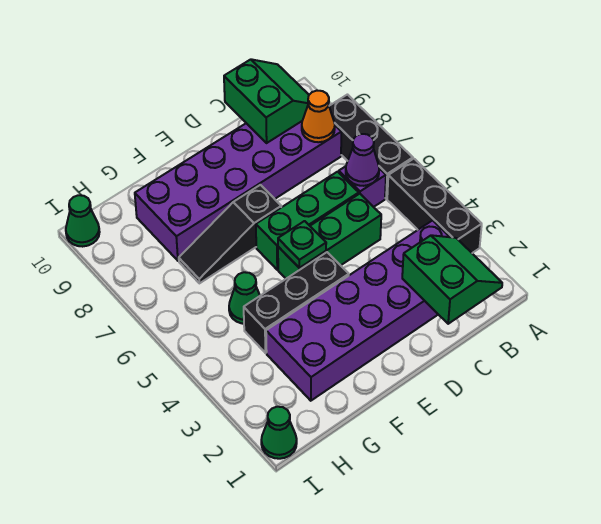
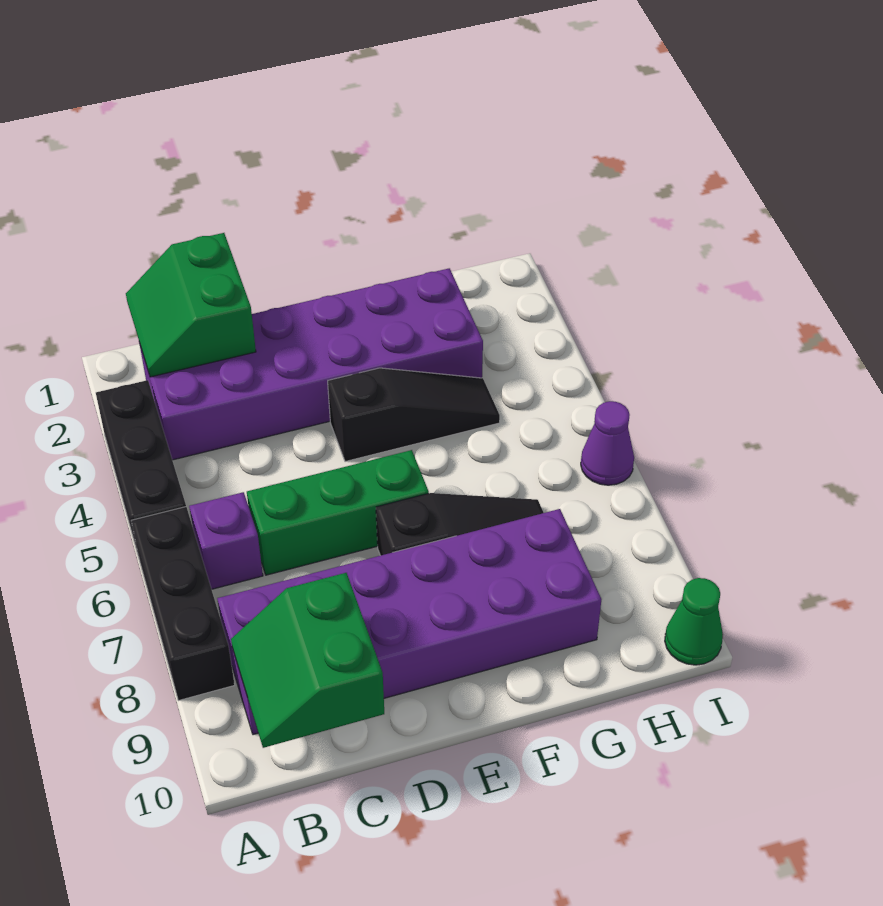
purple 1x1 cone [346,134,379,186] -> purple 1x1 cone moved to [581,401,634,485]
orange 1x1 cone [302,91,335,142] -> none
green 1x3 brick [278,194,381,279] -> none
black 1x3 brick [244,252,349,353] -> black 1x3 slope [328,368,500,462]
green 1x1 plate [278,221,326,268] -> none
green 1x1 cone [229,272,260,324] -> none
green 1x1 cone [261,407,297,459] -> none

